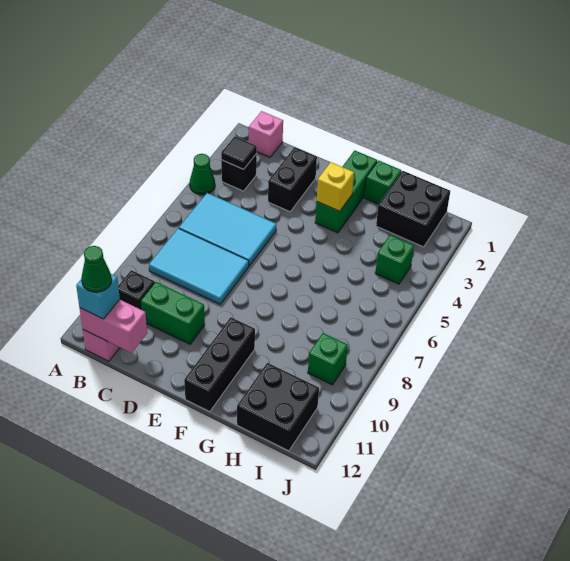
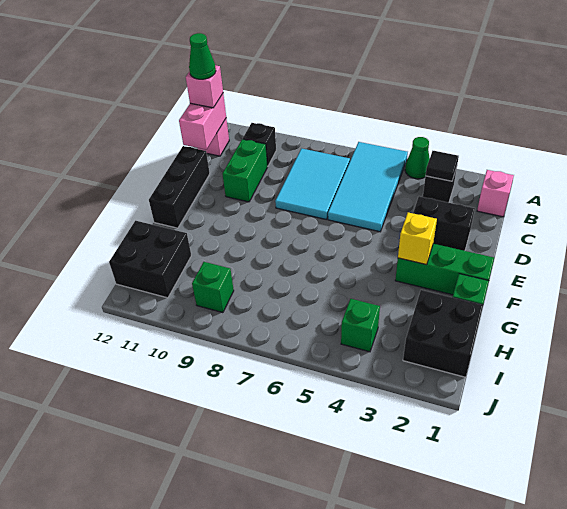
cyan 2x3 tile [179,193,276,266] -> cyan 2x4 tile [328,142,408,232]
cyan 1x1 brick [76,274,120,319] -> pink 1x1 brick [186,65,223,108]
black 1x3 brick [184,317,255,412] -> black 1x3 brick turned to [149,146,210,228]

